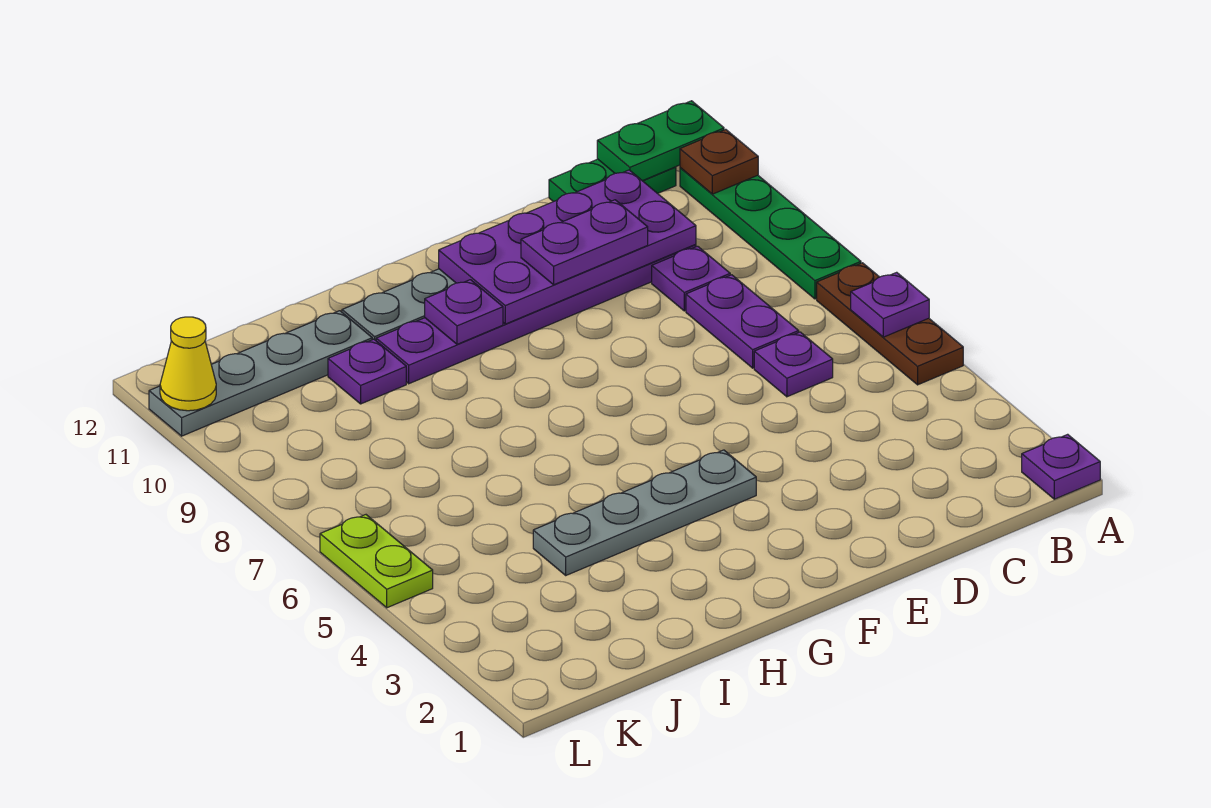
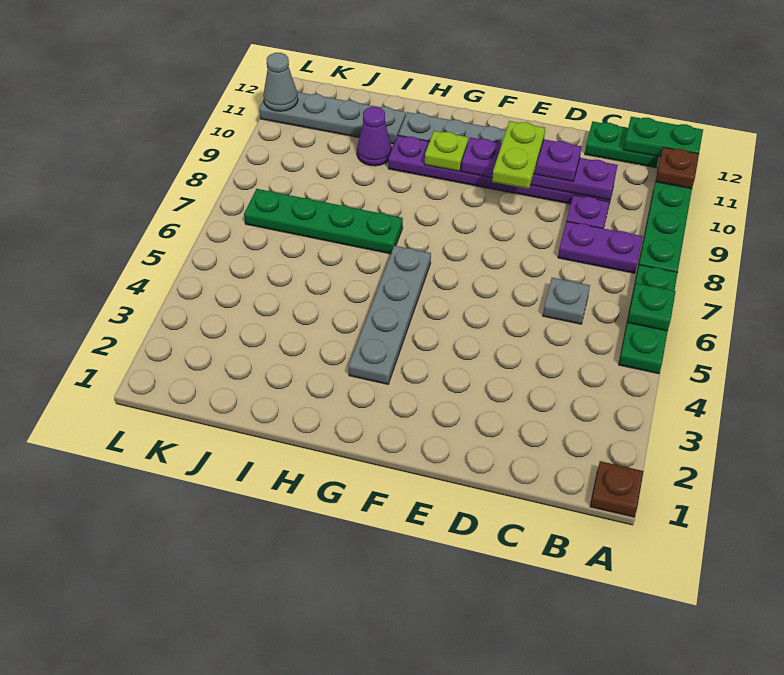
purple 1x1 plate [1022,434,1100,499] -> brown 1x1 plate [590,461,644,517]
brown 1x3 plate [817,263,963,385] -> green 1x3 plate [619,265,678,374]
purple 1x1 plate [851,272,929,337] -> green 1x1 plate [628,283,676,331]
purple 1x1 plate [754,332,833,397] -> grey 1x1 plate [543,278,590,324]
purple 1x2 plate [686,275,799,368] -> purple 1x2 plate turned to [558,221,643,273]
purple 2x4 plate [439,170,696,324] -> purple 1x4 plate [461,138,618,200]
grey 1x4 plate [533,450,756,575] -> grey 1x4 plate turned to [349,246,431,384]
purple 1x1 plate [425,280,503,344] -> lime 1x1 plate [425,131,468,171]
none -> green 1x4 plate [244,189,403,254]
purple 1x1 plate [328,339,406,404] -> purple 1x1 cone [357,107,392,166]
lime 1x2 plate [320,515,433,608] -> lime 1x2 plate moved to [492,121,545,189]
yellow 1x1 cone [160,317,216,411] -> grey 1x1 cone [263,53,298,111]

